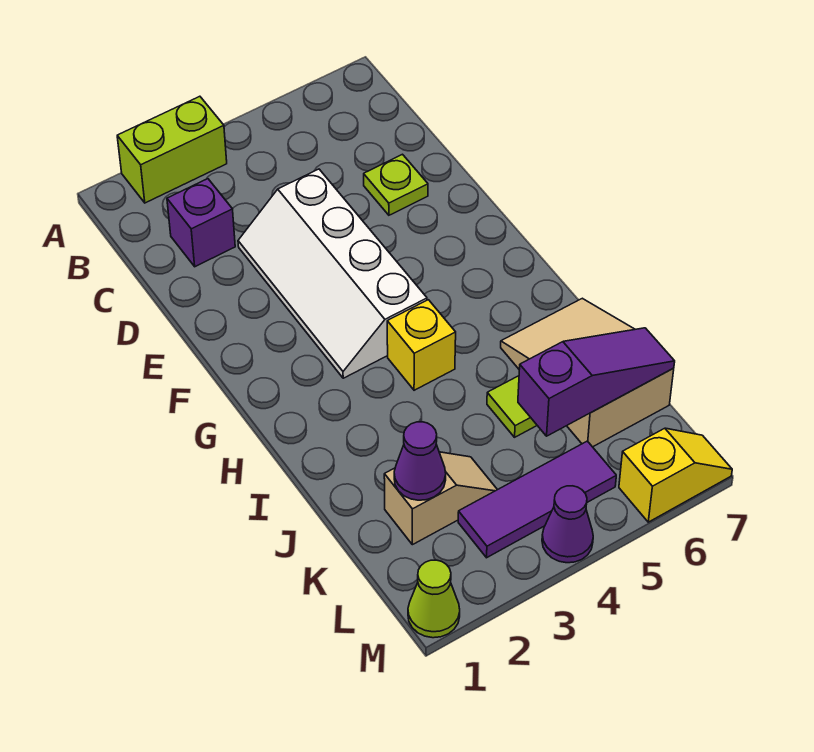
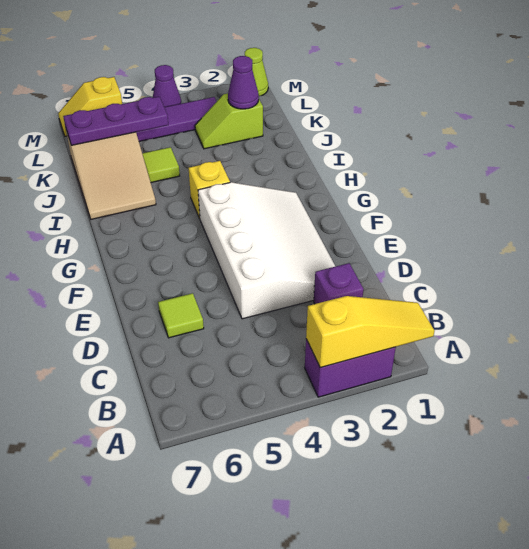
none -> yellow 1x3 slope [306,296,434,368]
lime 1x2 brick [117,96,227,203] -> purple 1x2 brick [305,339,396,397]
white 2x4 slope [238,169,427,378] -> white 3x4 slope [198,182,335,319]
lime 1x1 plate [364,154,428,215] -> lime 1x1 tile [158,293,204,338]
tan 1x2 slope [384,452,497,545] -> lime 1x2 slope [195,93,263,149]
purple 1x3 slope [518,328,675,436] -> purple 1x3 plate [63,97,168,145]

